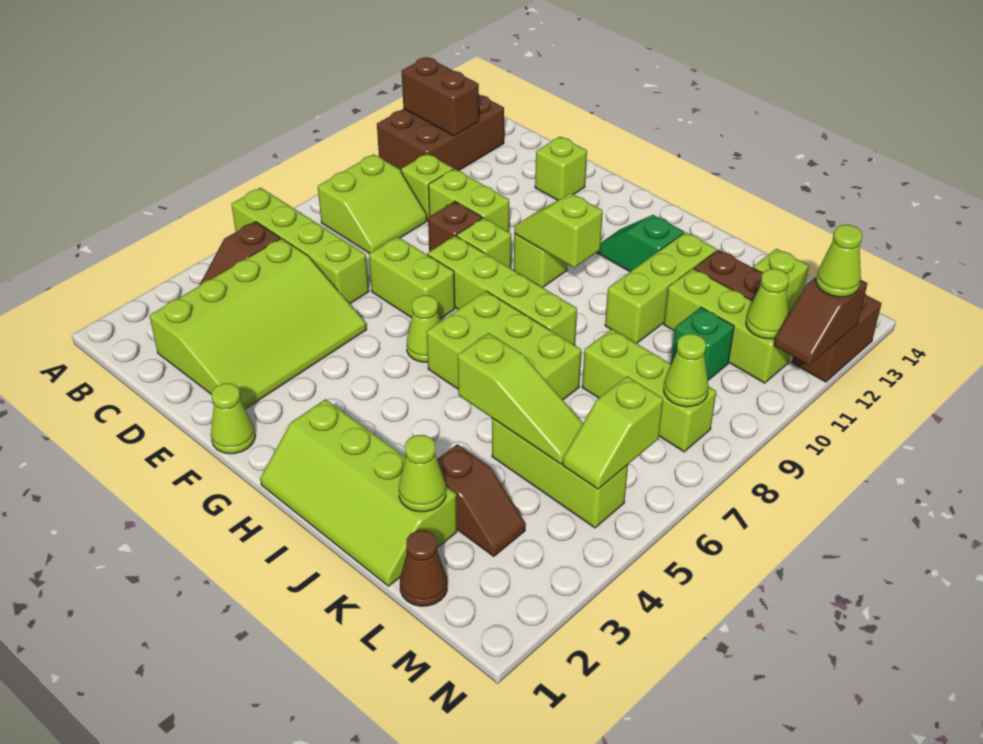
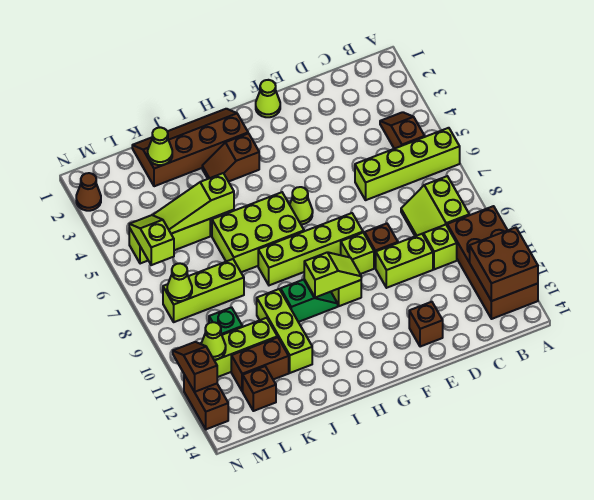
brown 2x3 brick [377,95,504,171] -> brown 2x4 brick [447,206,538,319]
brown 1x2 brick [402,57,479,136] -> brown 2x2 brick [470,227,538,301]
lime 3x4 slope [149,238,367,409] -> none
lime 1x2 brick [369,237,455,319] -> none
lime 1x1 brick [535,137,587,200] -> brown 1x1 brick [409,302,443,347]
lime 2x4 slope [260,399,457,586] -> brown 2x4 slope [132,109,248,186]
green 1x2 slope [597,215,684,272] -> green 1x2 slope moved to [281,280,338,322]
brown 1x2 slope [437,444,526,556] -> brown 1x2 slope moved to [202,133,259,182]
brown 1x1 cone [400,530,447,606] -> brown 1x1 cone moved to [76,173,101,211]
lime 1x1 brick [753,249,809,314] -> brown 1x1 brick [243,366,276,411]
lime 1x1 cone [816,225,862,297] -> none

